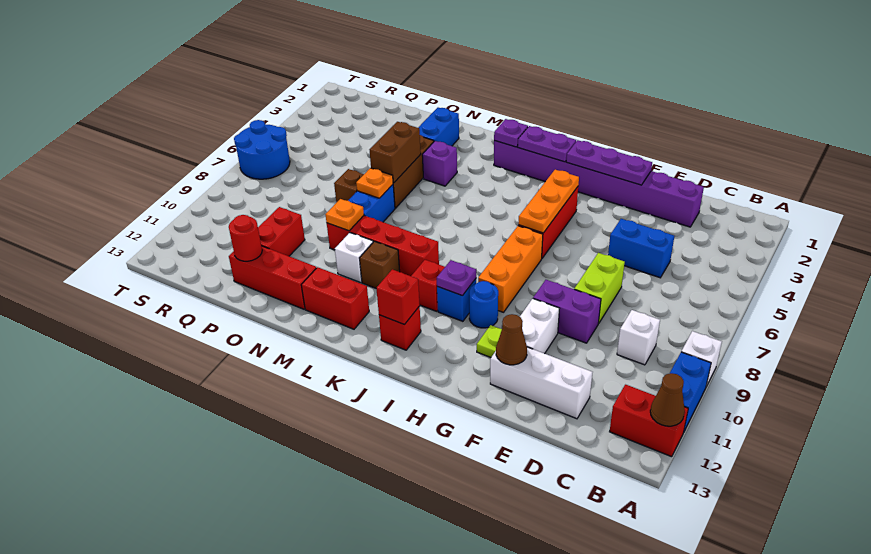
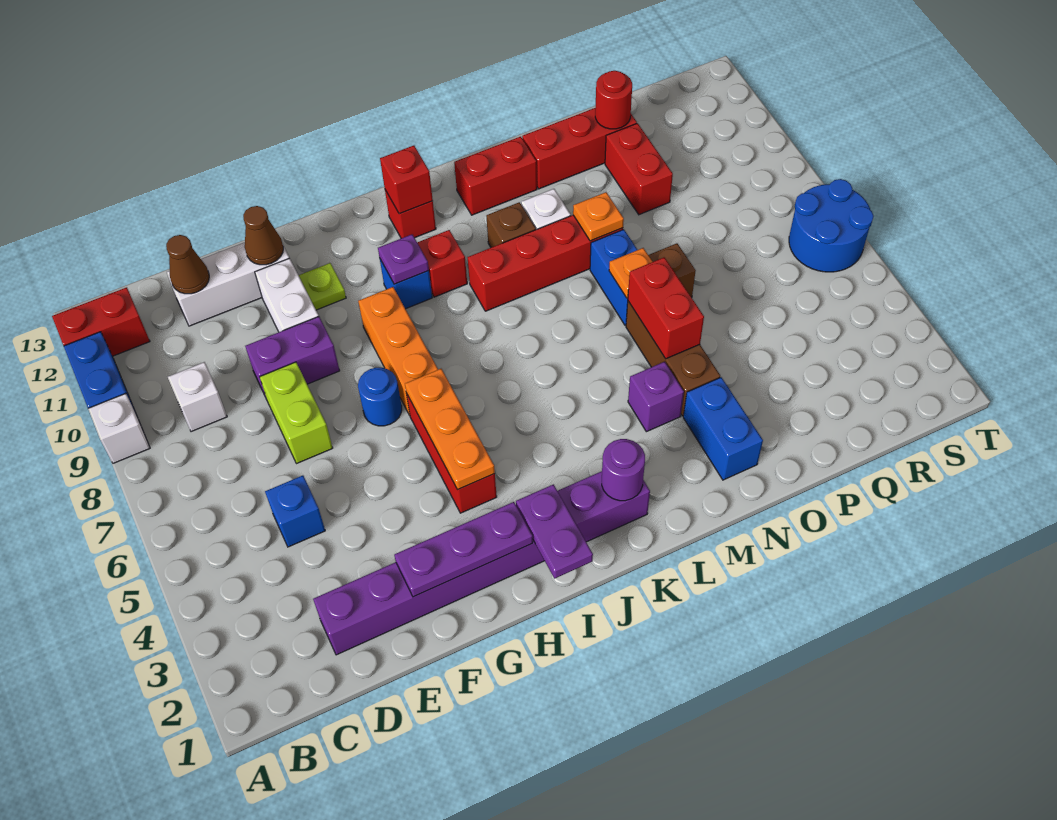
brown 1x1 cone [650,373,685,426] -> brown 1x1 cone moved to [166,235,209,294]
blue 1x2 brick [608,219,674,278] -> blue 1x1 brick [265,476,325,547]
blue 1x1 round brick [469,281,498,328] -> blue 1x1 round brick moved to [358,368,402,426]
purple 1x2 plate [518,126,576,162] -> purple 1x2 plate turned to [516,484,593,579]
purple 1x1 plate [494,119,528,147] -> purple 1x1 round brick [602,439,645,501]
brown 1x2 brick [370,122,421,183] -> red 1x2 brick [628,257,704,359]

